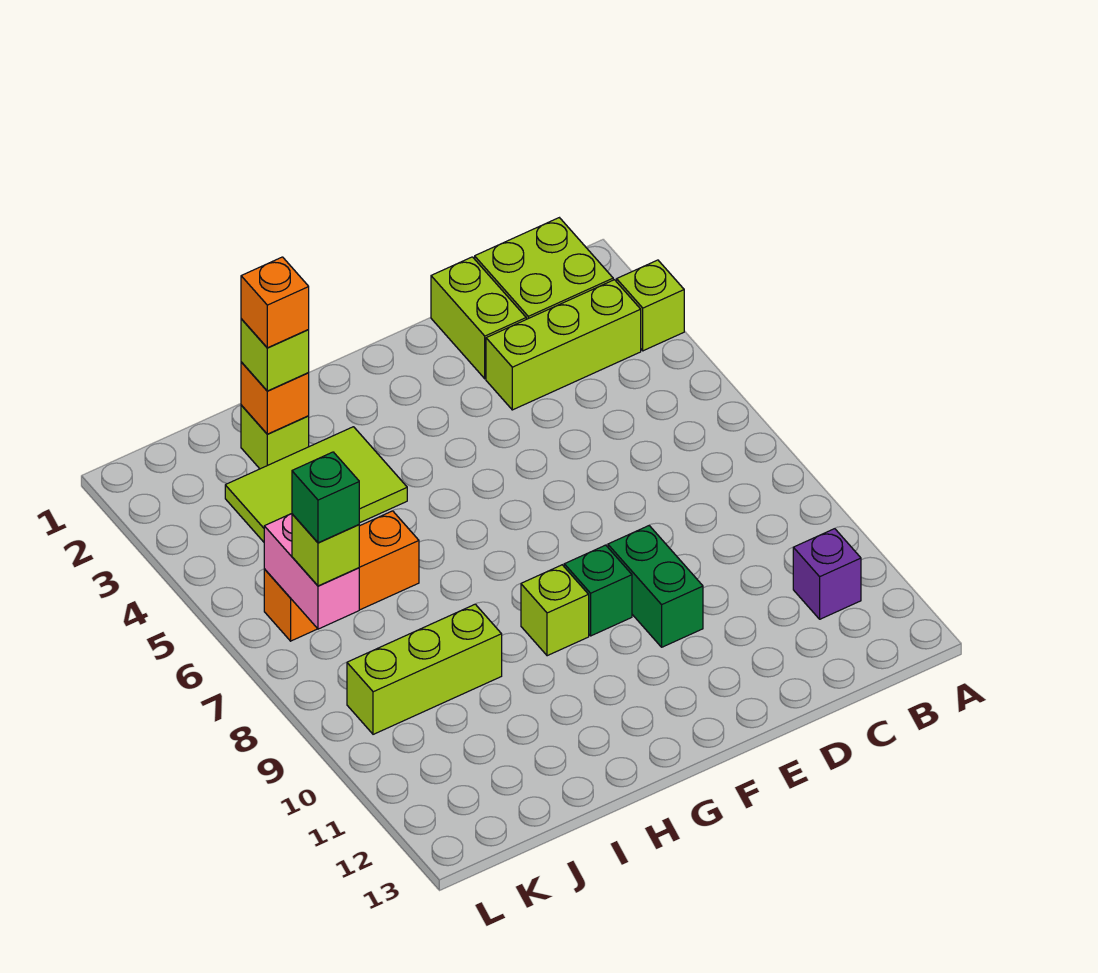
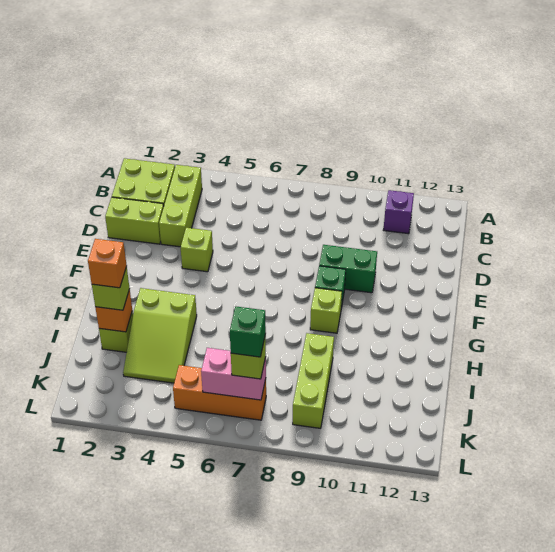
lime 1x1 brick [617,260,684,351] -> lime 1x1 brick moved to [181,228,213,272]
lime 2x3 tile [225,427,407,542] -> lime 2x3 slope [123,288,197,383]
orange 1x3 brick [264,511,419,641] -> orange 1x3 brick turned to [173,365,266,420]

